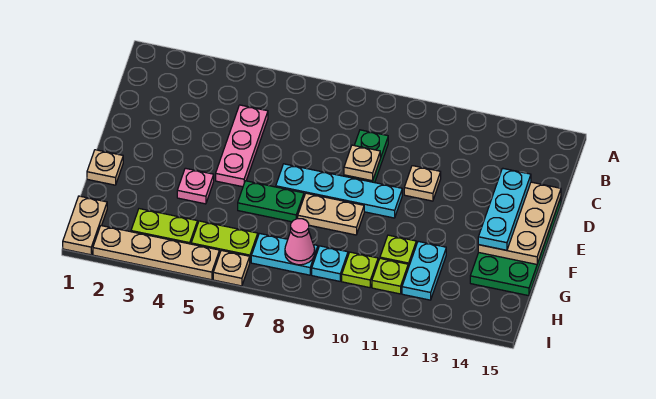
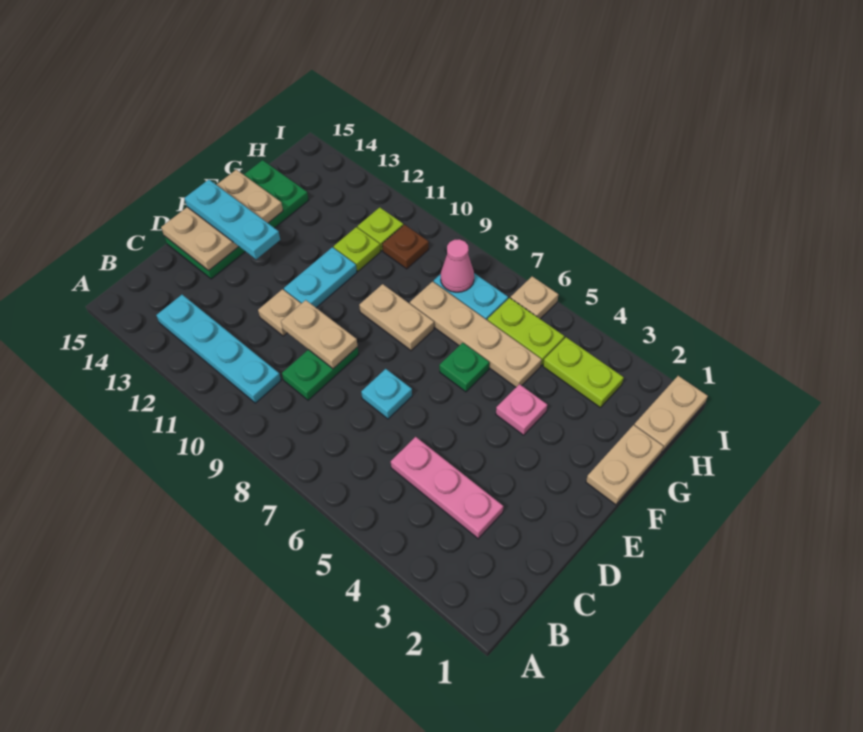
pink 1x3 plate [216,105,268,187] -> pink 1x3 plate turned to [391,437,503,539]
tan 1x1 plate [344,145,380,181] -> tan 1x2 plate [281,300,358,369]
cyan 1x3 plate [478,168,531,250] -> cyan 1x3 plate turned to [184,180,280,259]
cyan 1x4 plate [276,164,402,218] -> cyan 1x4 plate moved to [156,295,281,403]
tan 1x1 plate [87,150,123,185] -> tan 1x2 plate [586,425,664,505]
green 1x2 plate [238,181,304,222] -> green 1x1 plate [439,343,489,392]
cyan 1x2 plate [402,241,446,300] -> cyan 1x2 plate moved to [284,247,357,308]
cyan 1x1 plate [312,246,348,281] -> cyan 1x1 plate moved to [361,369,412,419]
lime 1x1 plate [342,252,378,288] -> brown 1x1 plate [382,225,429,269]
tan 1x4 plate [93,226,220,280] -> tan 1x4 plate moved to [410,282,542,387]

